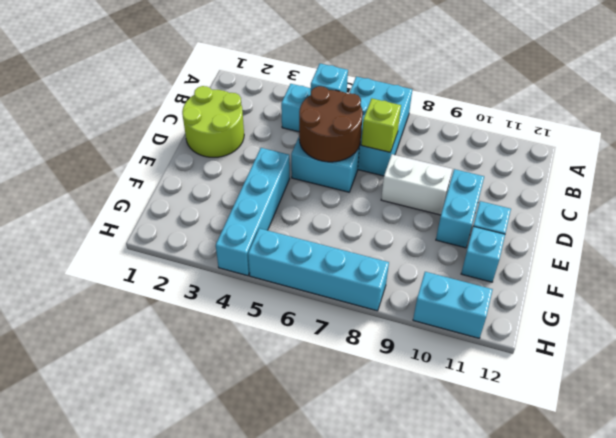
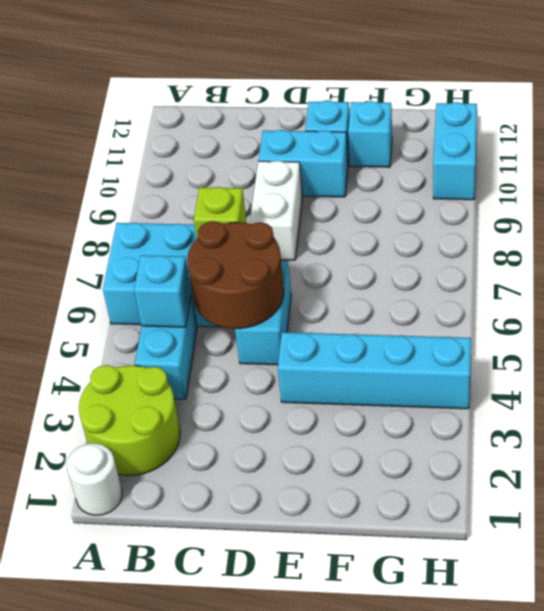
none -> white 1x1 round brick [67,443,122,515]
lime 2x2 round brick [182,86,244,157] -> lime 2x2 round brick moved to [79,365,180,475]
cyan 1x4 brick [248,228,389,311] -> none

